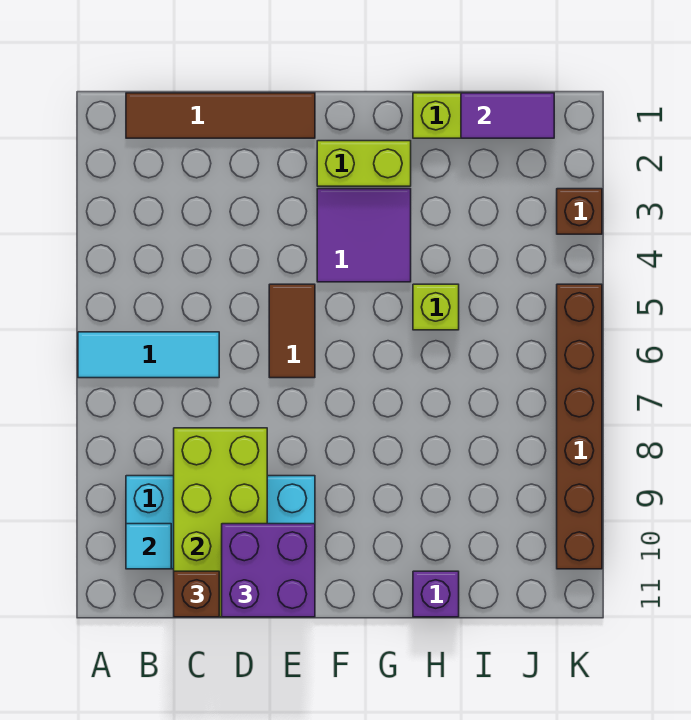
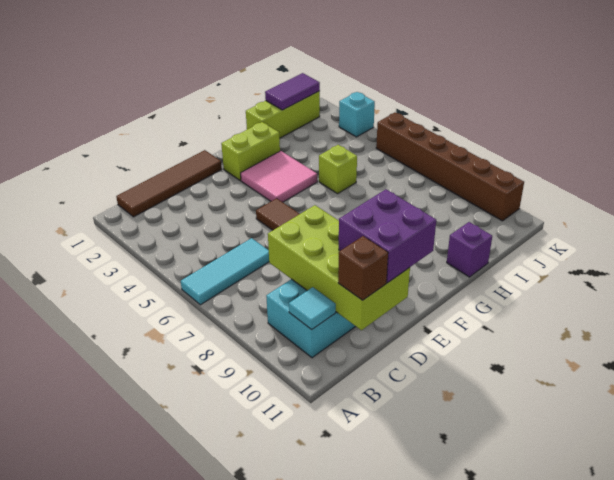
purple 2x2 tile [317,189,411,282] -> pink 2x2 tile [241,151,317,202]
brown 1x1 brick [557,189,602,234] -> cyan 1x1 brick [339,92,375,137]

